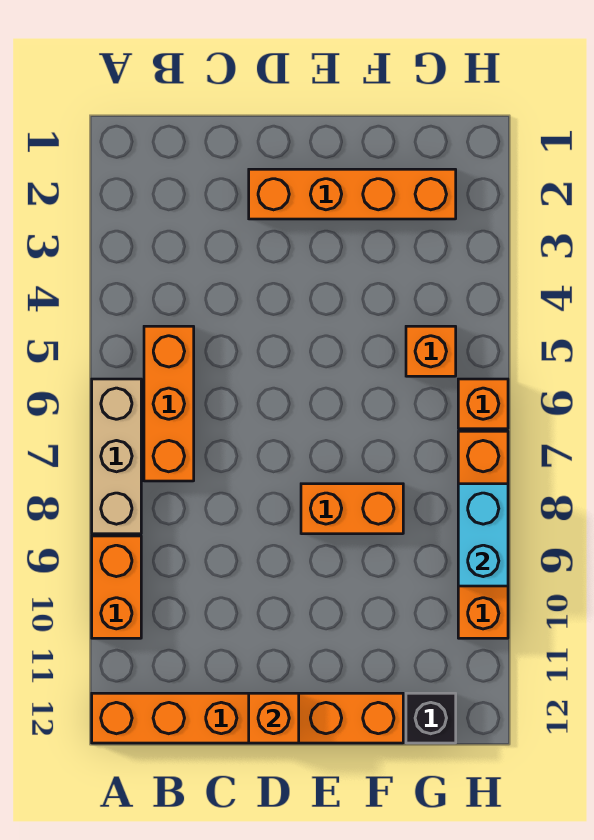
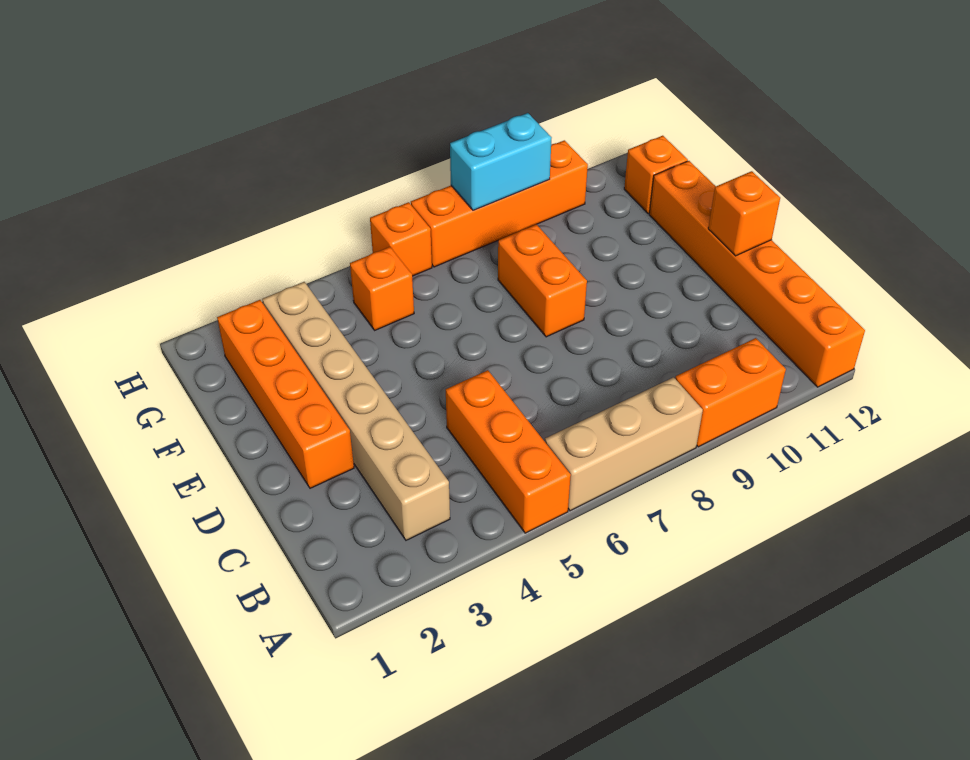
none -> tan 1x6 brick [262,282,450,540]
orange 1x3 brick [144,326,194,481] -> orange 1x3 brick turned to [446,370,571,533]
black 1x1 brick [406,693,456,743] -> orange 1x1 brick [624,136,688,214]

